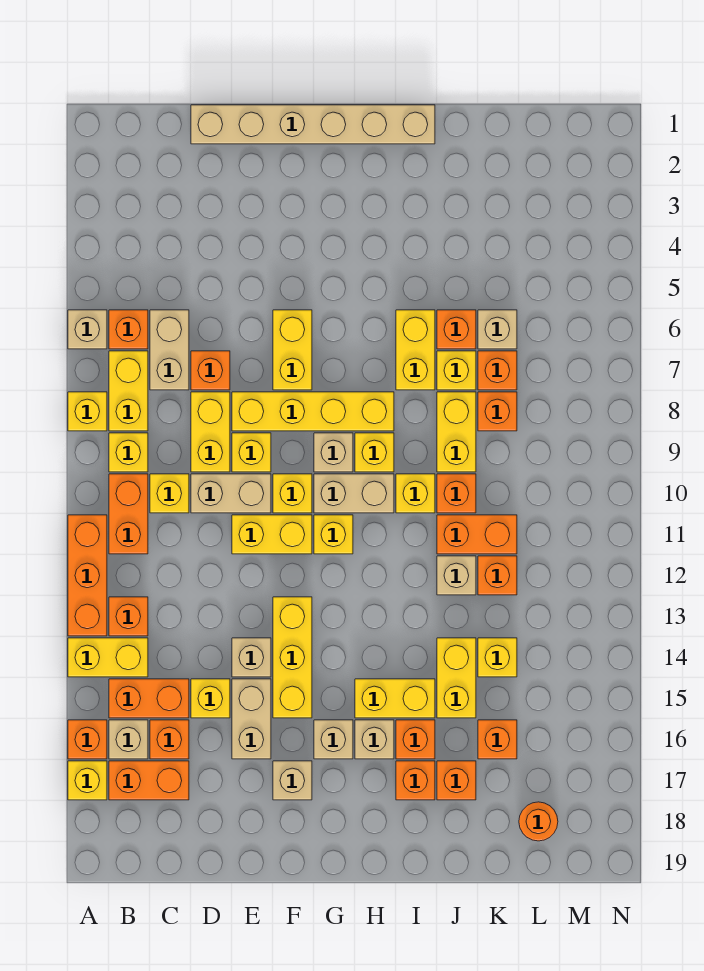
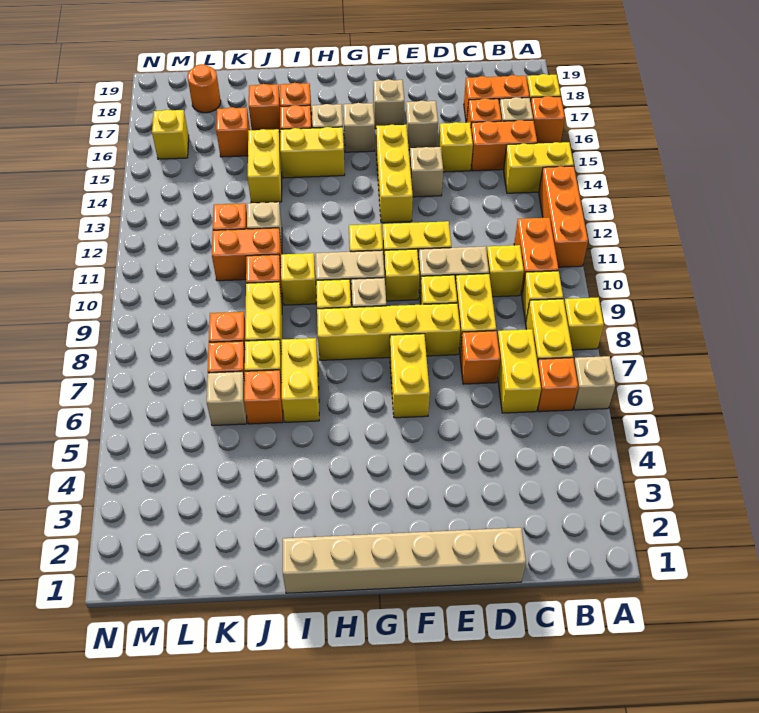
orange 1x1 brick [109,597,148,636] -> none
tan 1x2 brick [150,310,189,390] -> yellow 1x2 brick [497,329,541,413]
tan 1x2 brick [232,679,271,759] -> tan 1x1 brick [406,101,438,150]
yellow 1x1 brick [478,638,517,677] -> yellow 1x1 brick moved to [152,110,189,159]

